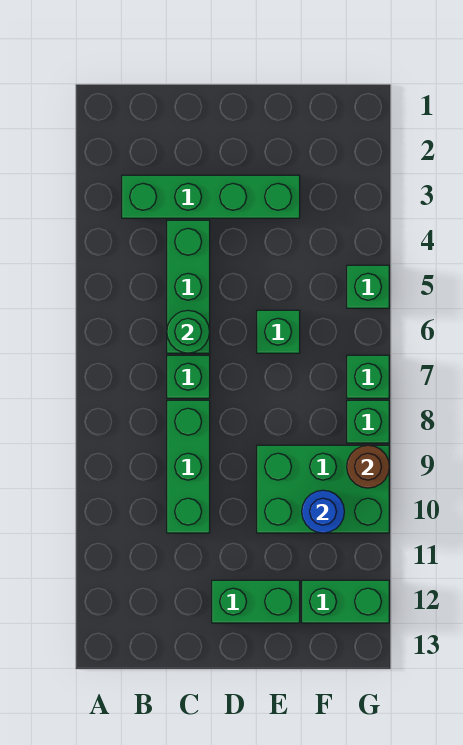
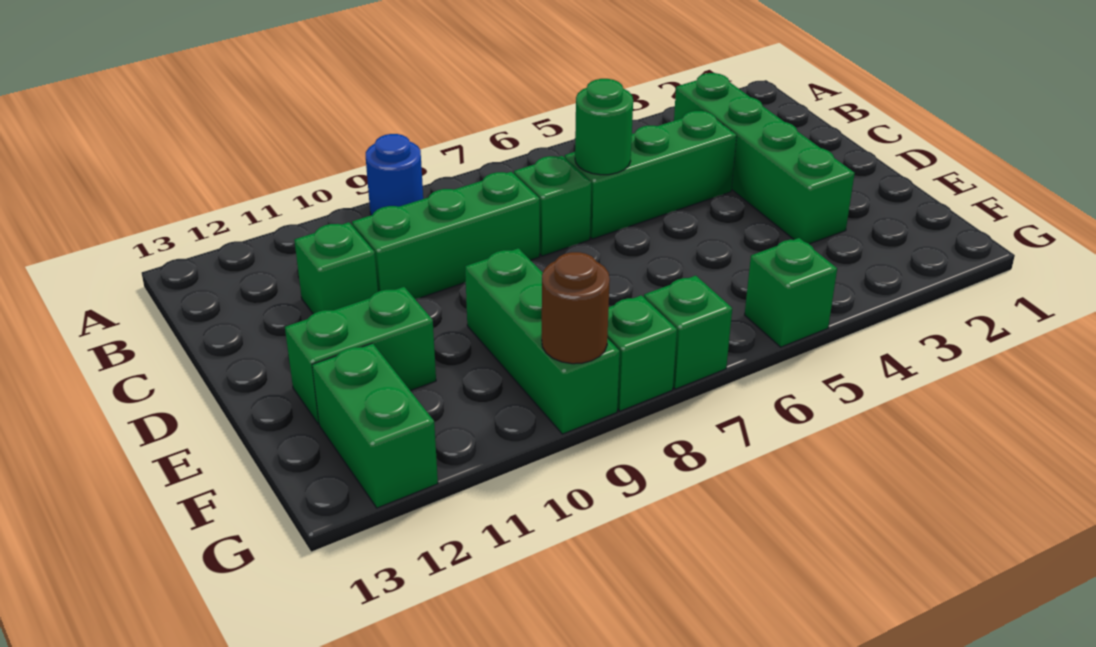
green 1x2 brick [212,580,300,623] -> green 1x2 brick turned to [285,287,436,424]
green 1x1 brick [257,310,300,353] -> green 1x1 brick moved to [294,222,378,314]
green 2x3 brick [257,445,389,533] -> green 1x3 brick [465,248,620,434]
blue 1x1 round brick [302,490,344,533] -> blue 1x1 round brick moved to [366,134,423,215]

